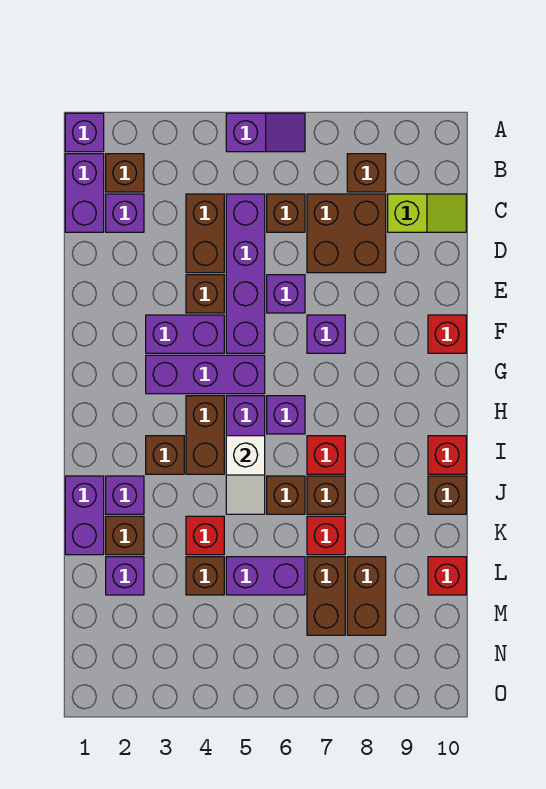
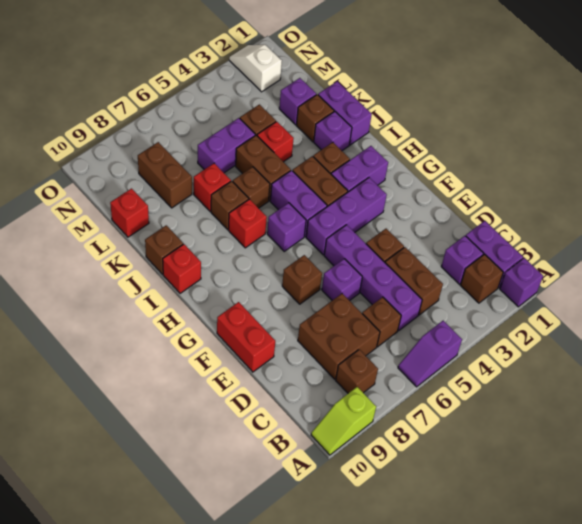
lime 1x2 slope [388,194,466,232] -> lime 1x2 slope moved to [311,387,376,455]
purple 1x2 brick [146,315,224,353] -> purple 1x2 brick moved to [331,146,388,192]
purple 1x1 brick [307,315,345,353] -> brown 1x1 brick [282,255,322,304]
red 1x1 brick [428,315,466,353] -> red 1x2 brick [217,302,275,372]
white 1x2 slope [226,436,265,514] -> white 1x2 slope moved to [229,45,282,92]
brown 1x2 brick [307,557,345,635] -> brown 1x2 brick moved to [236,135,291,201]

